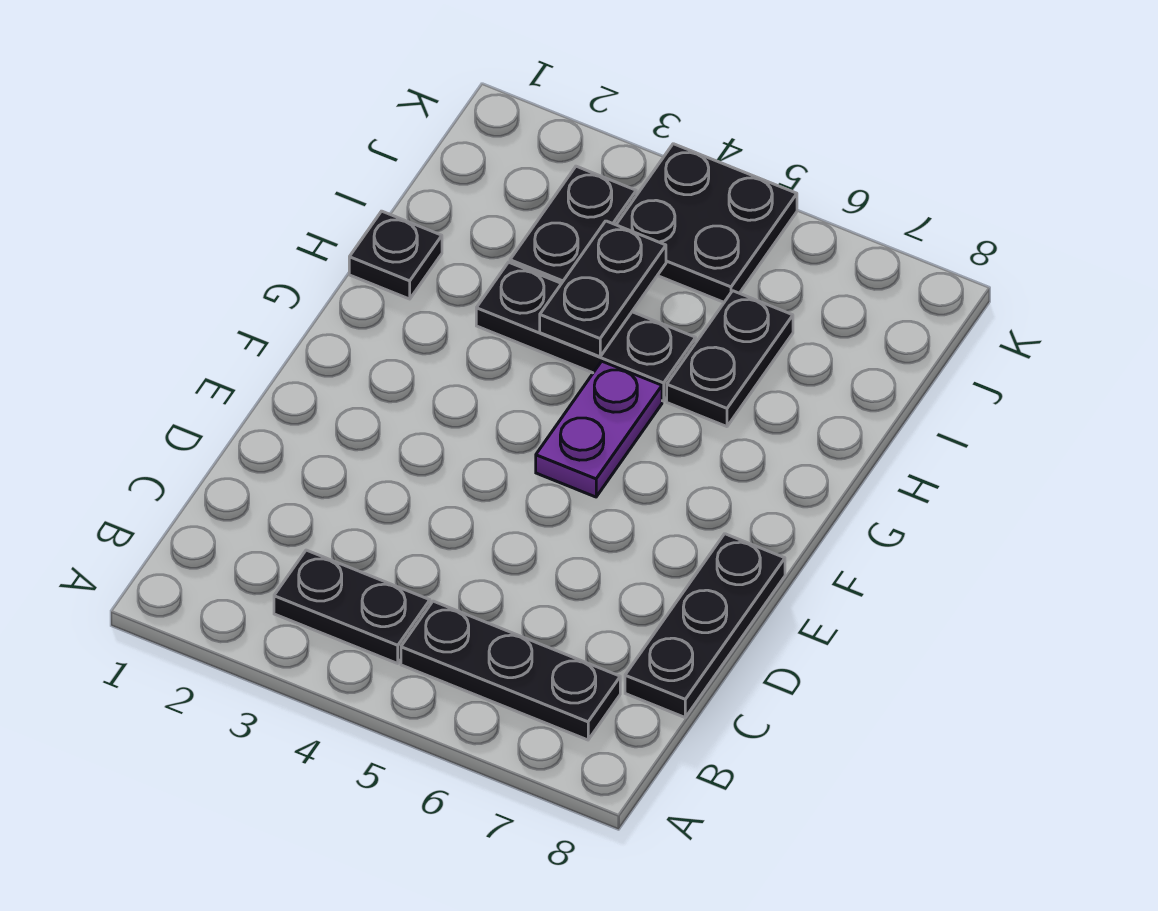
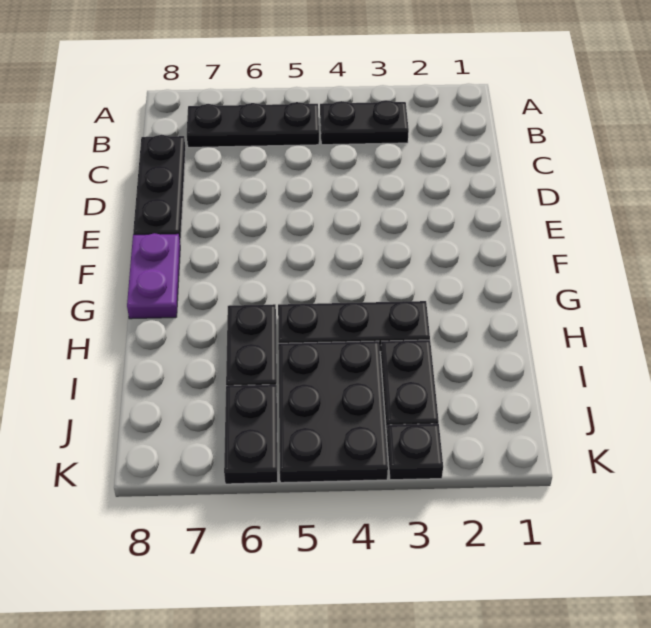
purple 1x2 plate [536,361,662,497] -> purple 1x2 plate moved to [127,233,180,319]
black 1x1 plate [349,211,442,299] -> black 1x1 plate moved to [387,424,443,480]
black 1x2 plate [540,221,666,357] -> black 1x2 plate moved to [224,385,278,484]
black 2x2 plate [616,144,797,302] -> black 2x3 plate [278,341,388,483]

